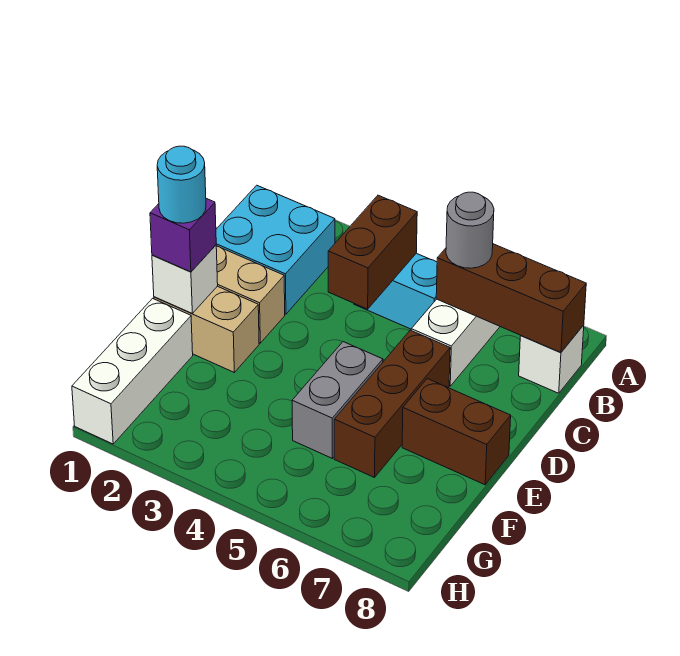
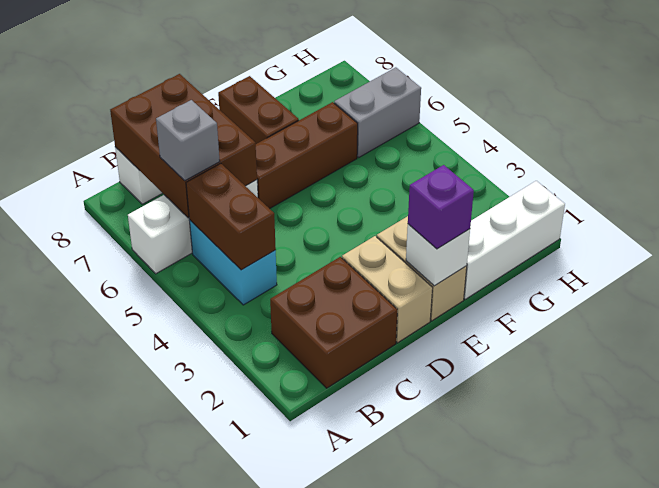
cyan 2x2 brick [216,185,335,314] -> brown 2x2 brick [270,257,397,388]
brown 1x2 brick [328,195,417,309] -> brown 1x2 brick turned to [186,164,276,270]
brown 1x3 brick [436,244,586,352] -> brown 2x3 brick [110,74,257,218]
grey 1x1 round brick [446,192,494,268] -> grey 1x1 brick [156,100,220,181]
cyan 1x1 round brick [157,146,206,223] -> none
grey 1x2 brick [292,342,383,458] -> grey 1x2 brick moved to [334,67,421,157]

